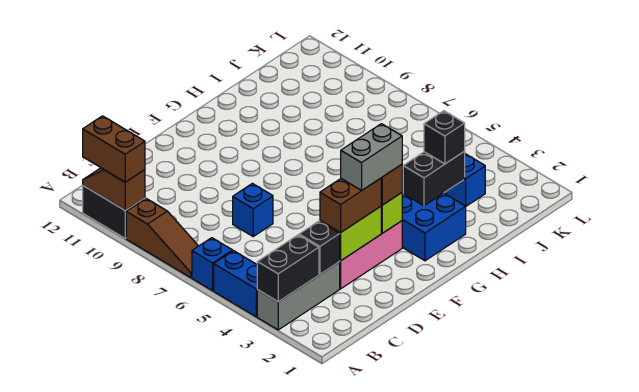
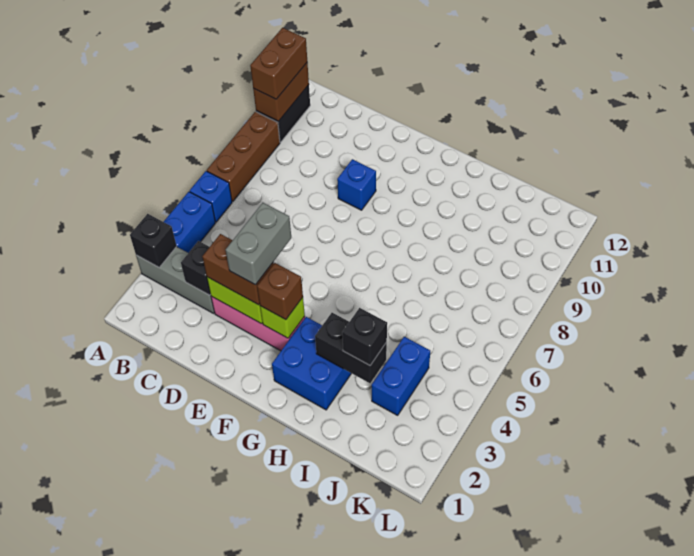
black 1x2 brick [257,235,319,302] -> black 1x1 brick [130,214,177,267]
brown 1x3 slope [126,199,198,278] -> brown 1x3 brick [207,112,280,201]
brown 1x2 slope [83,168,145,210] -> brown 1x2 brick [253,63,309,121]
blue 1x1 brick [233,183,273,236] -> blue 1x1 brick moved to [337,159,376,210]
grey 1x2 brick [341,124,402,190] -> grey 1x2 brick turned to [226,203,291,285]

